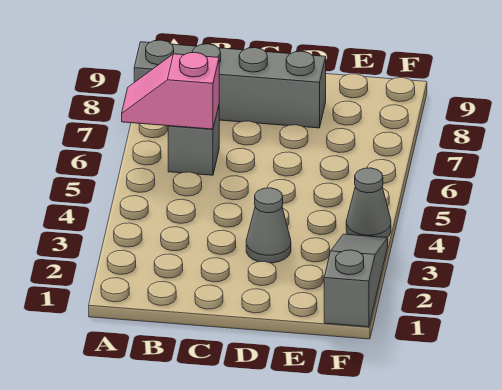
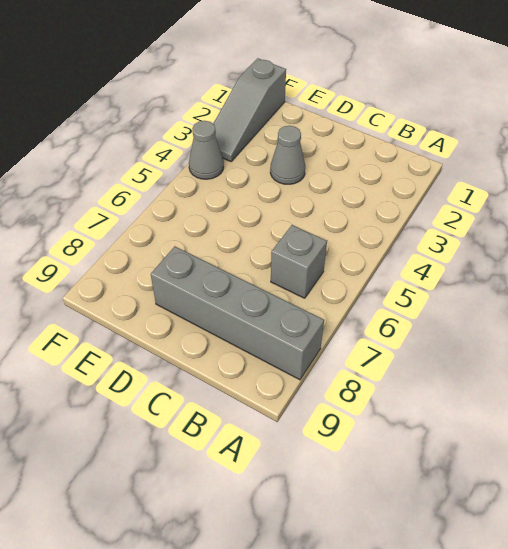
pink 1x2 slope [122,52,219,129] -> none

